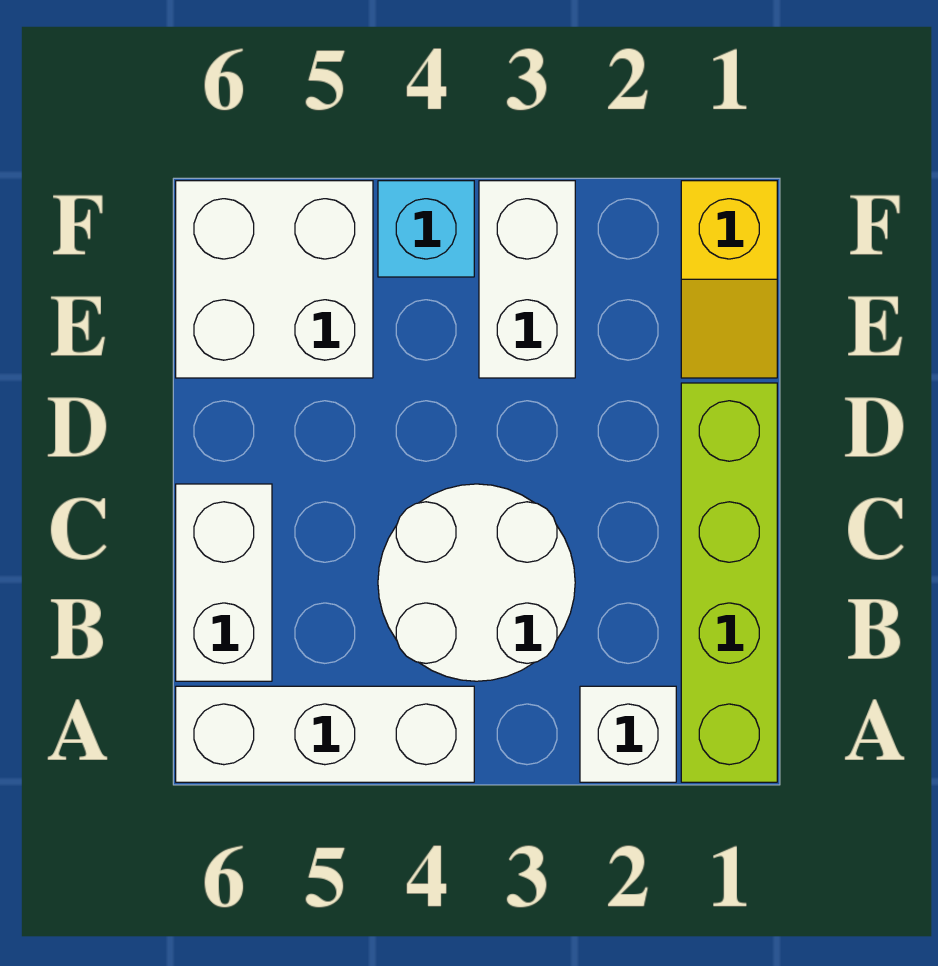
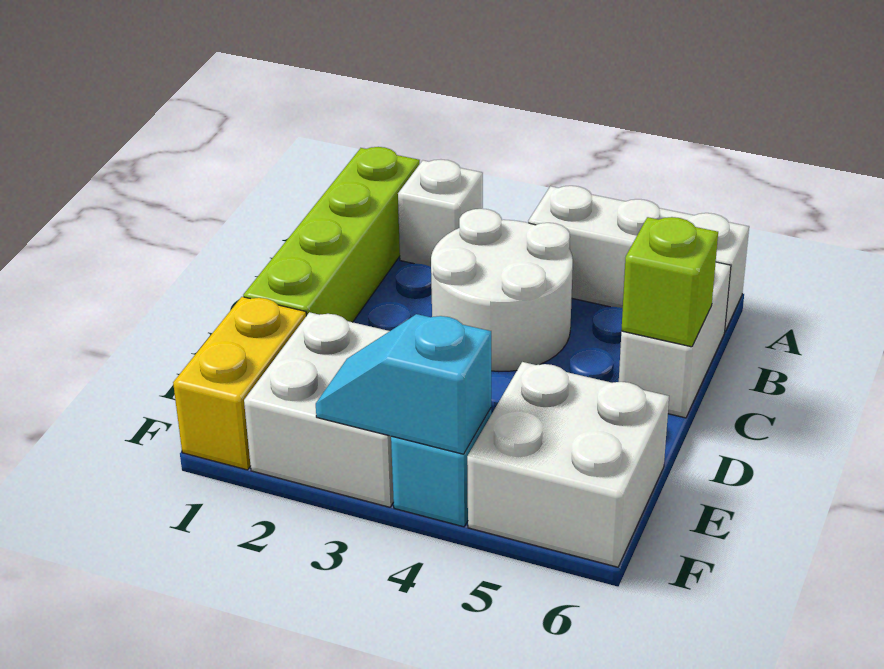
none -> lime 1x1 brick [621,217,718,347]
yellow 1x2 slope [681,181,777,378] -> yellow 1x2 brick [173,297,306,470]
white 1x2 brick [479,181,575,378] -> white 2x2 brick [244,312,394,507]
none -> cyan 1x2 slope [316,314,491,454]

